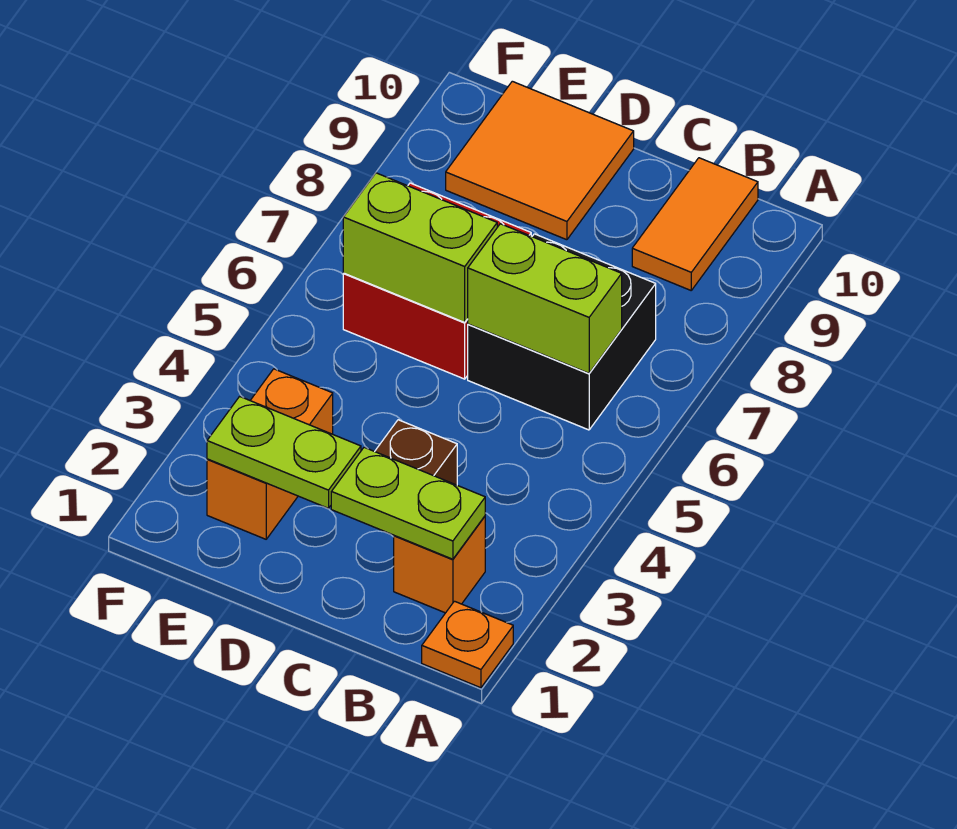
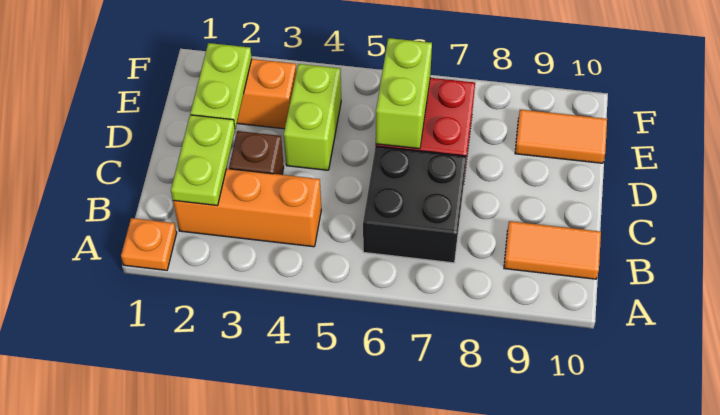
orange 1x1 brick [394,516,485,613] -> orange 1x3 brick [173,169,321,247]
lime 1x2 brick [468,224,622,373] -> lime 1x2 brick moved to [284,64,341,170]
orange 2x2 tile [446,81,634,240] -> orange 1x2 tile [515,110,607,163]

